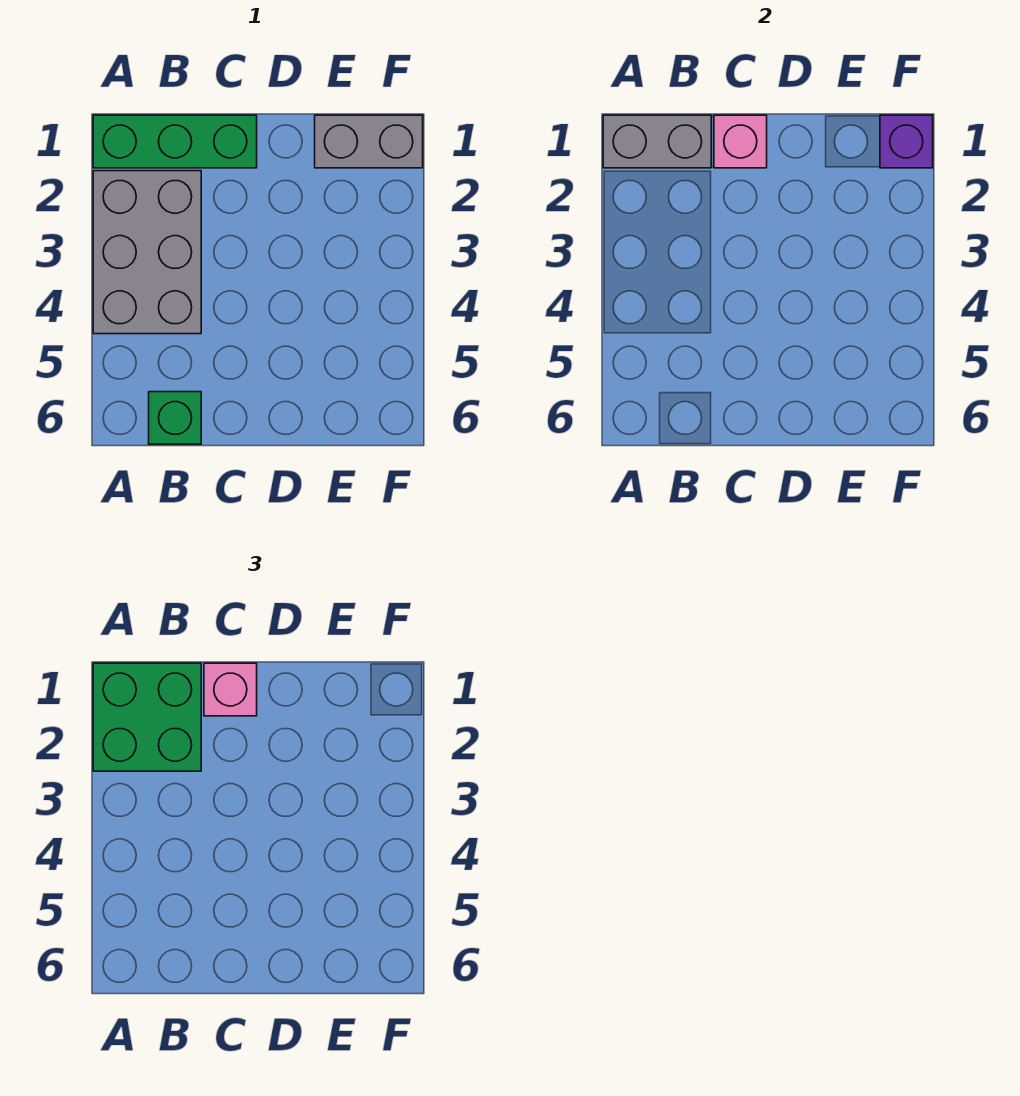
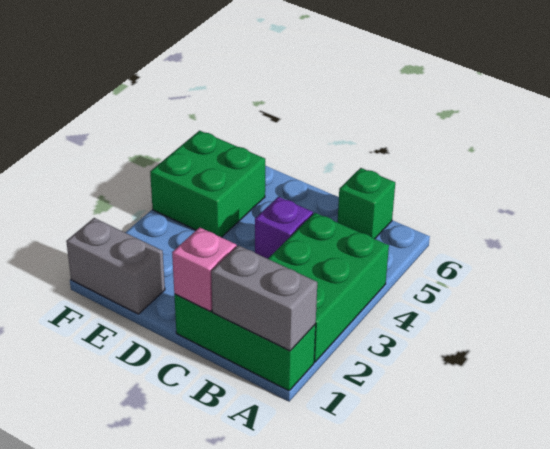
green 2x2 brick [93,663,201,771] -> green 2x2 brick moved to [150,131,265,237]
grey 2x3 brick [93,171,201,334] -> green 2x3 brick [268,213,389,362]
pink 1x1 brick [204,663,257,716] -> none
purple 1x1 brick [880,115,933,168] -> purple 1x1 brick moved to [255,197,313,259]

